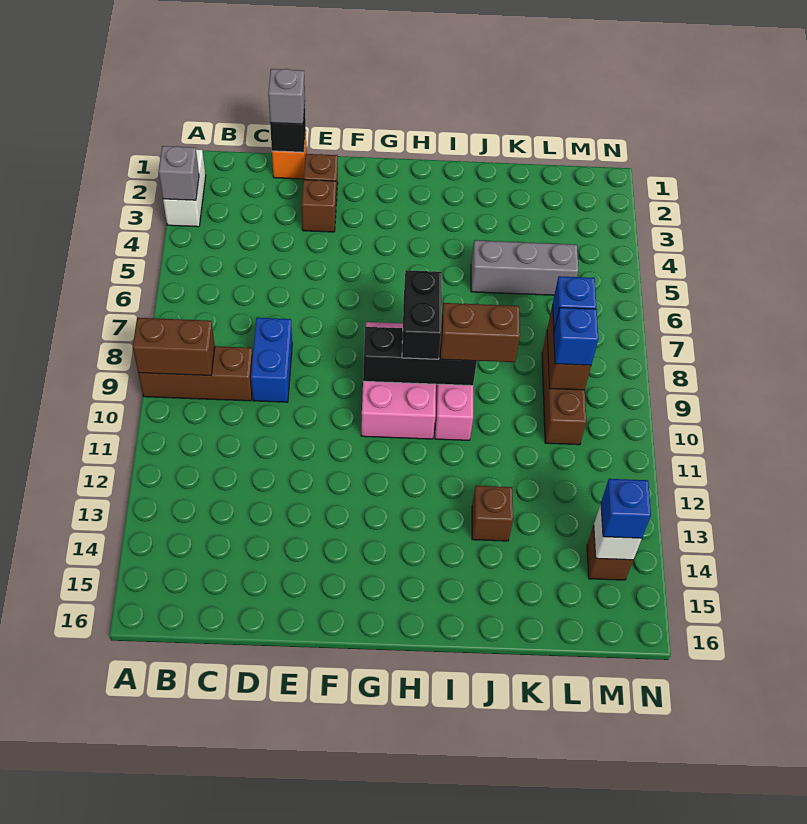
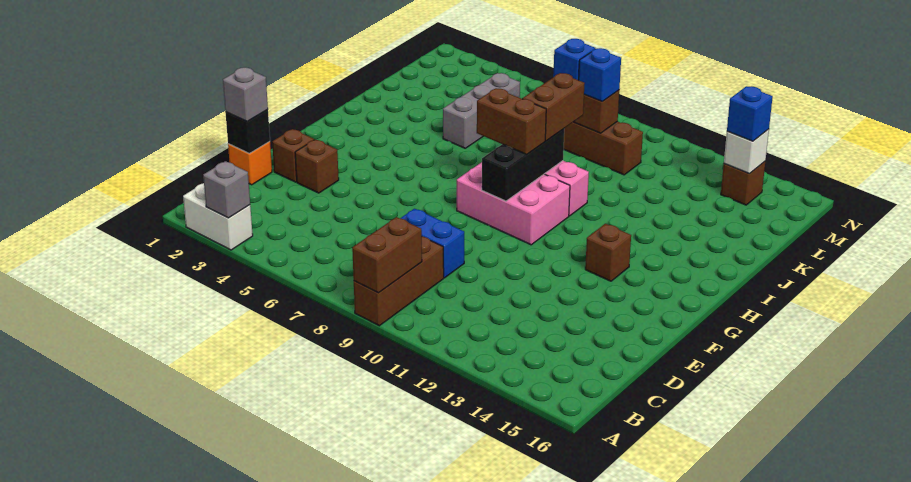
black 1x2 brick [402,270,442,359] -> brown 1x2 brick [477,89,546,154]
brown 1x1 brick [472,486,513,541] -> brown 1x1 brick moved to [585,224,631,281]

